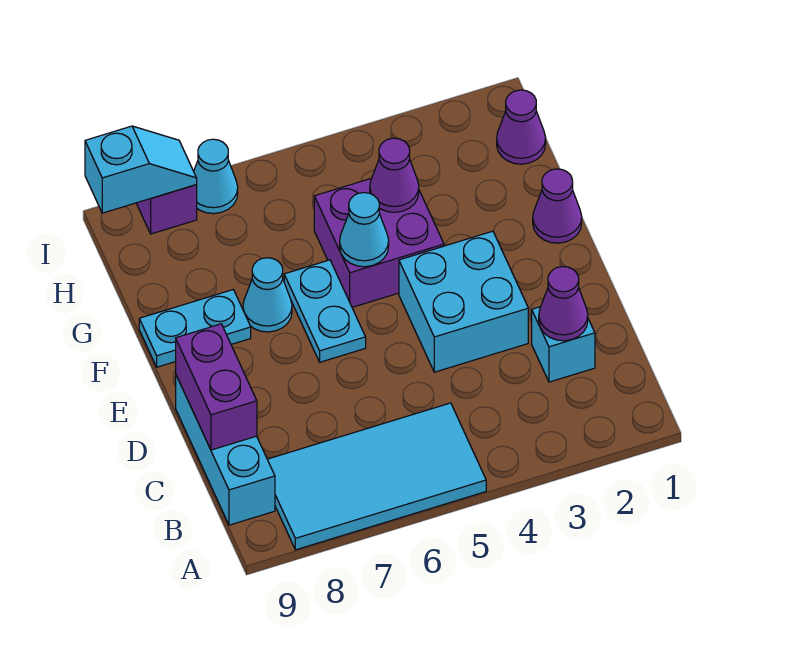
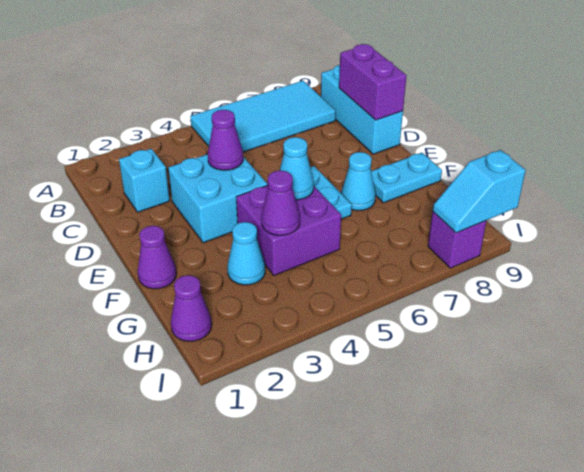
purple 1x1 cone [539,267,588,341] -> purple 1x1 cone moved to [208,110,243,170]
cyan 1x1 cone [194,139,238,214] -> cyan 1x1 cone moved to [227,222,265,285]

